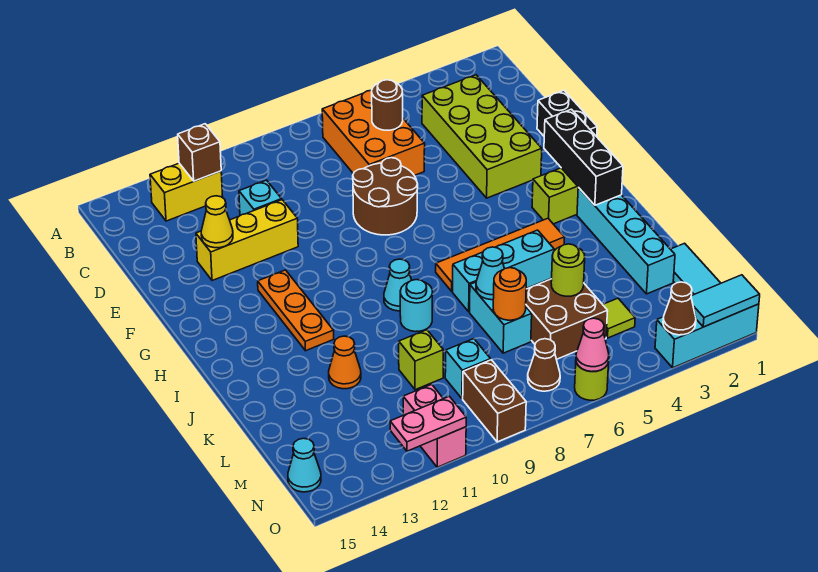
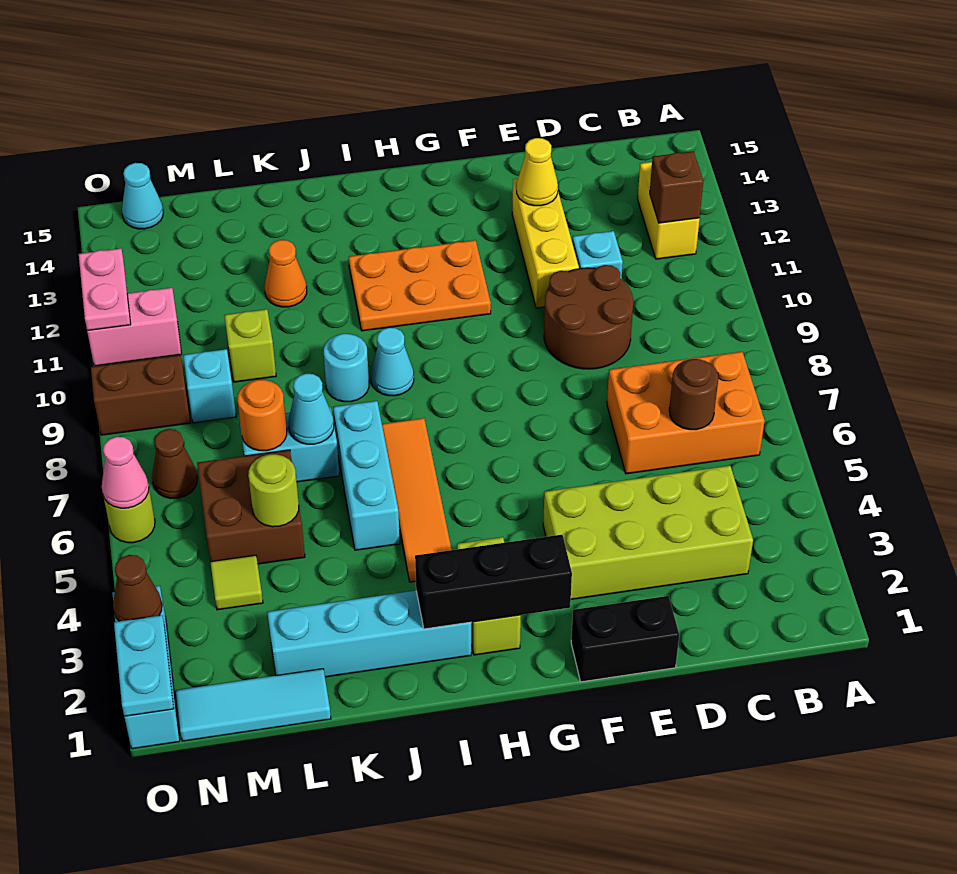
brown 2x2 round brick [353,158,418,235] -> brown 2x2 round brick moved to [544,265,633,369]
orange 1x3 plate [258,270,334,351] -> orange 2x3 plate [349,240,491,331]
cyan 1x2 tile [691,275,760,327] -> cyan 1x2 plate [114,615,174,716]

